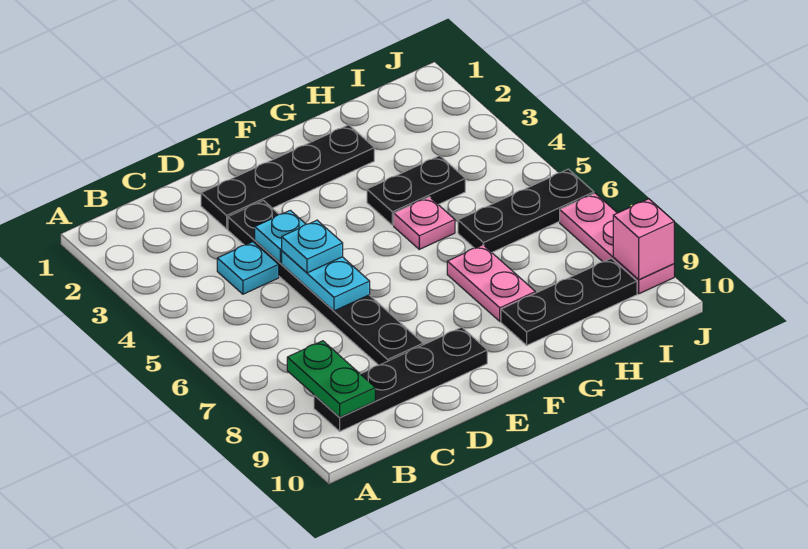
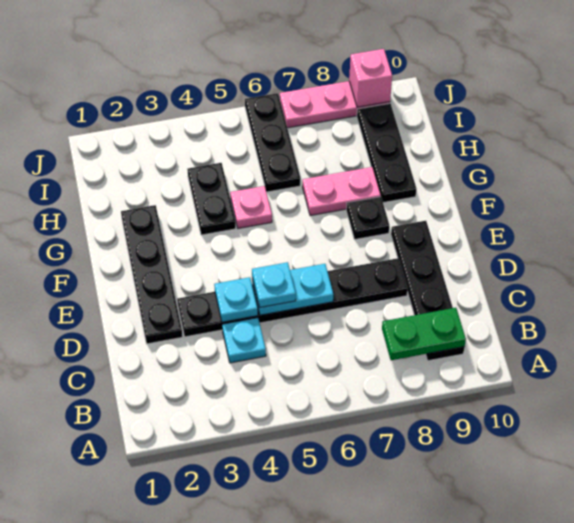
none -> black 1x1 plate [346,197,389,239]

